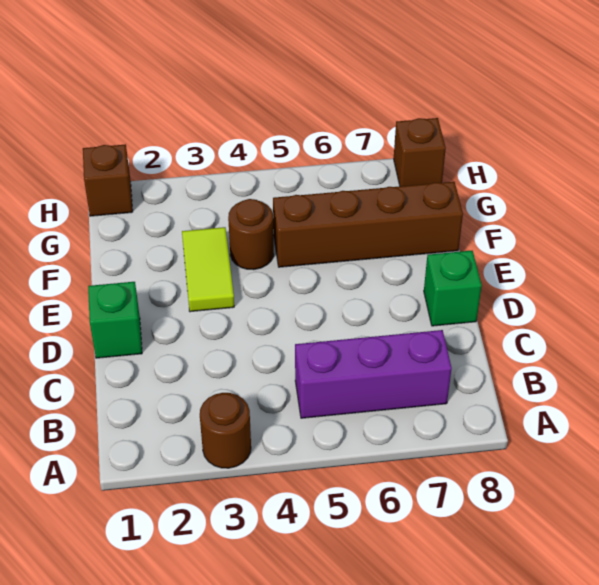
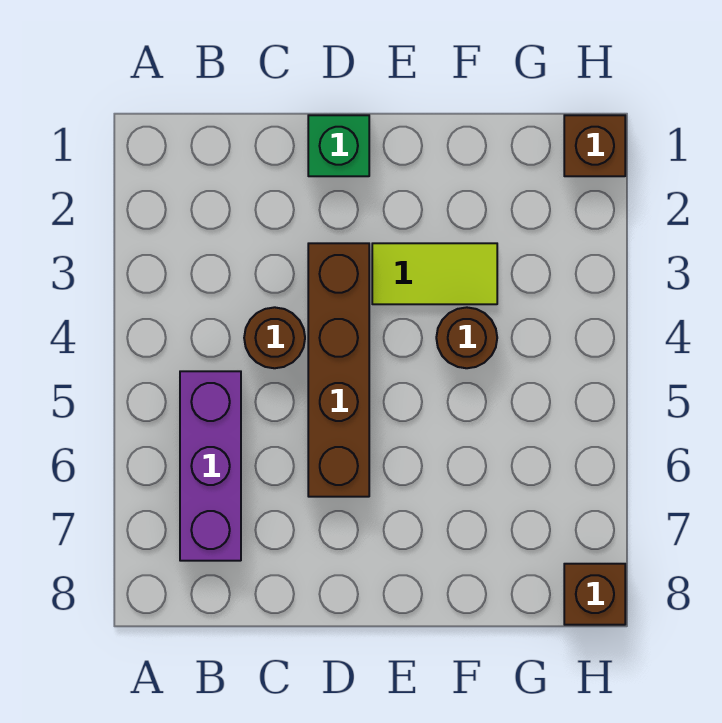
brown 1x1 round brick [200,393,251,468] -> brown 1x1 round brick moved to [244,307,305,368]
green 1x1 brick [424,251,482,326] -> none
brown 1x4 brick [273,182,463,267] -> brown 1x4 brick moved to [308,243,369,497]

